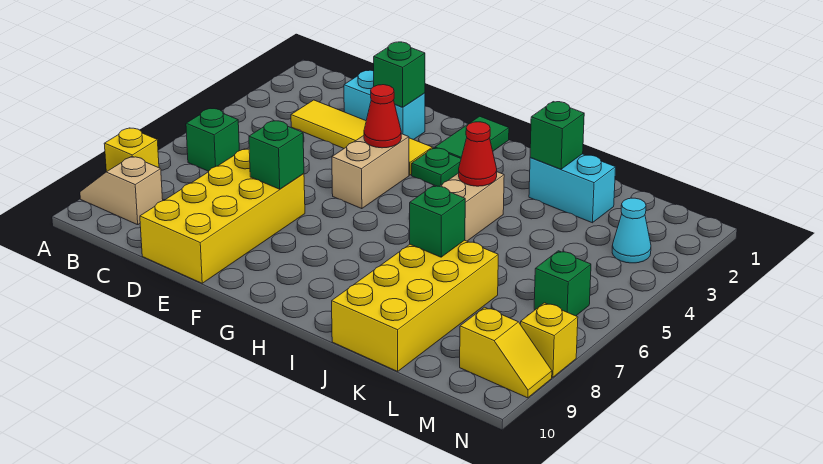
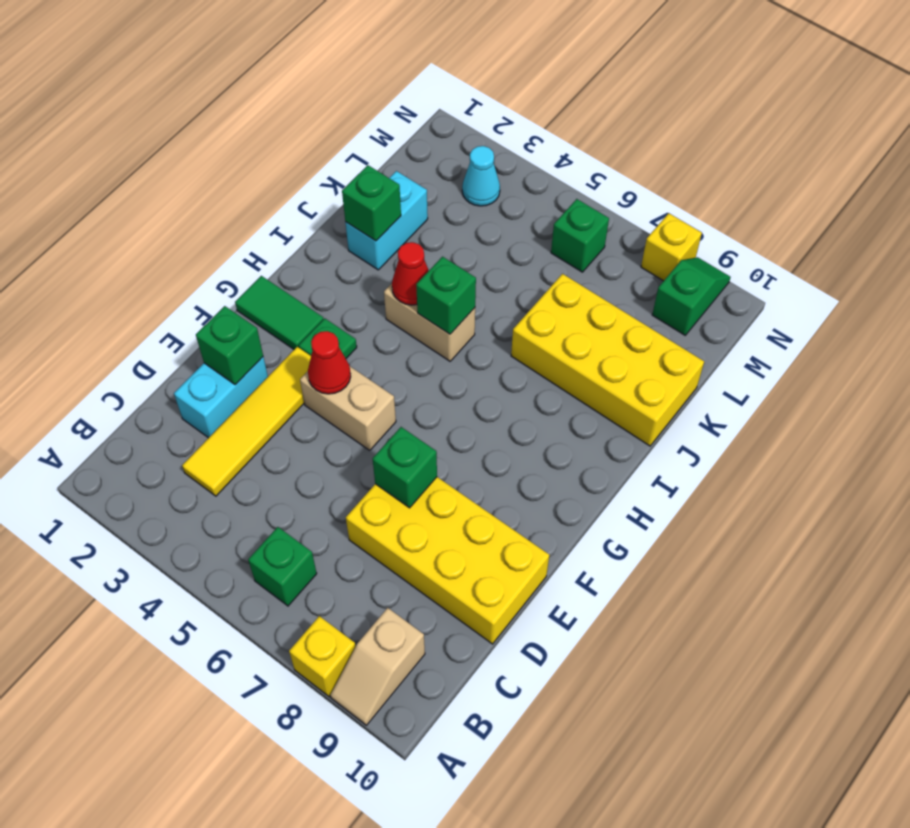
green 1x1 brick [410,186,465,257] -> green 1x1 brick moved to [416,257,476,334]
yellow 1x2 slope [460,307,552,398] -> green 1x2 slope [652,257,731,335]

